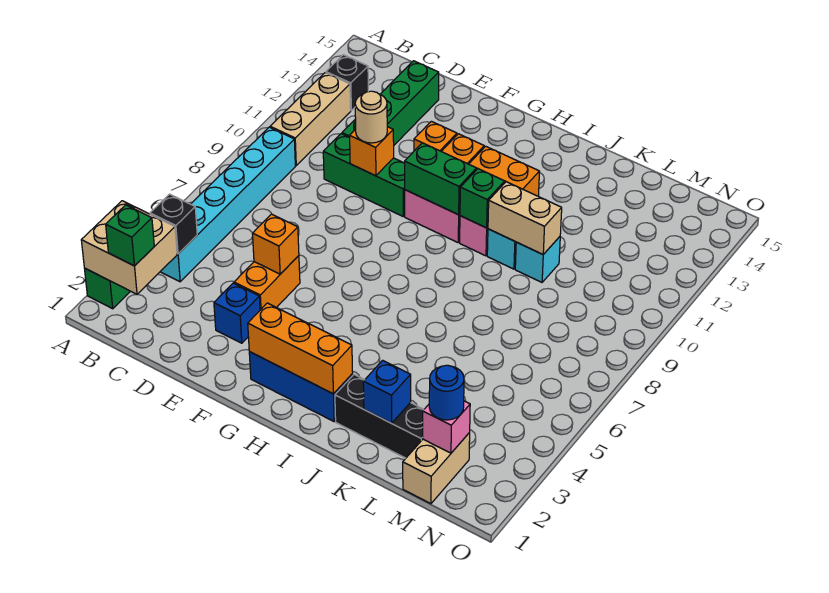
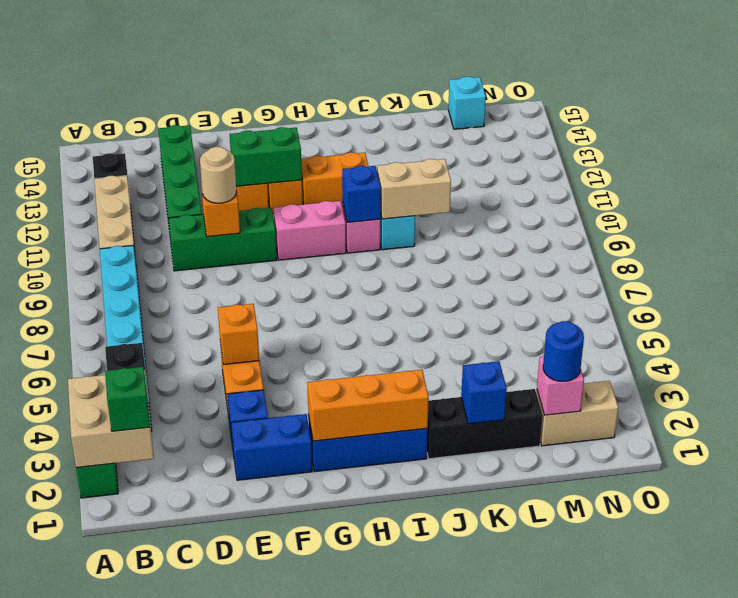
none -> blue 1x2 brick [231,414,312,480]
green 1x2 brick [405,143,477,215] -> green 1x2 brick moved to [230,127,302,186]
green 1x1 brick [460,169,505,228] -> blue 1x1 brick [342,166,381,222]
cyan 1x1 brick [515,237,560,282] -> cyan 1x1 brick moved to [448,77,486,129]
tan 1x2 brick [403,433,470,504] -> tan 1x2 brick turned to [536,381,618,446]

